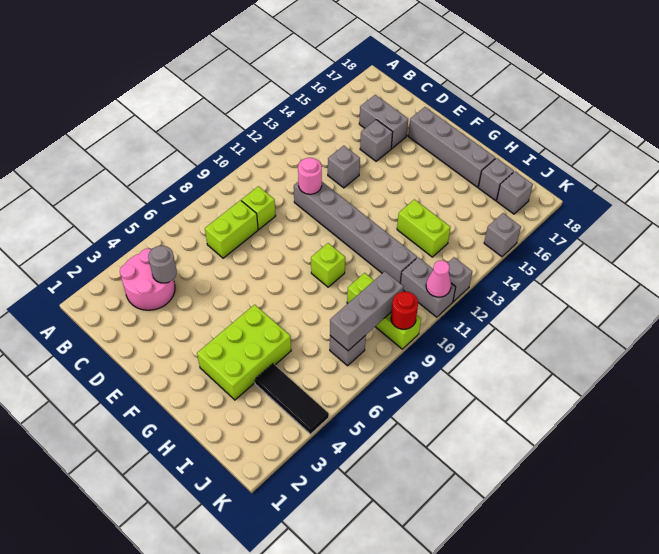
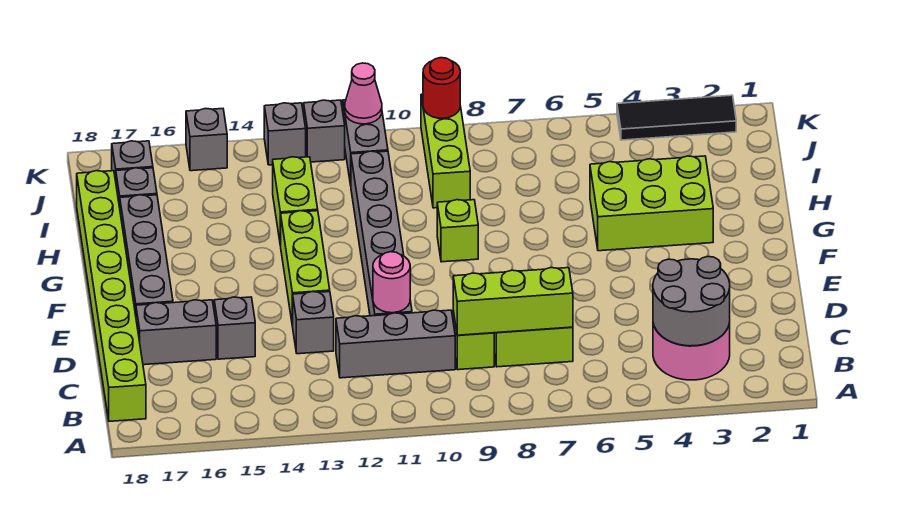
none -> lime 1x8 brick [77,171,146,421]
grey 1x1 round brick [148,246,177,283] -> grey 2x2 round brick [653,257,730,346]
none -> lime 1x3 brick [453,268,573,335]
grey 1x2 brick [359,95,408,148] -> grey 1x2 brick turned to [136,300,216,365]
none -> lime 1x3 brick [281,211,330,327]
black 1x3 tile [255,364,329,434] -> black 1x3 tile turned to [617,95,736,140]
grey 1x1 brick [330,335,366,366] -> grey 1x1 brick moved to [264,103,306,165]
grey 1x3 brick [330,271,404,351] -> grey 1x3 brick moved to [336,310,455,378]

